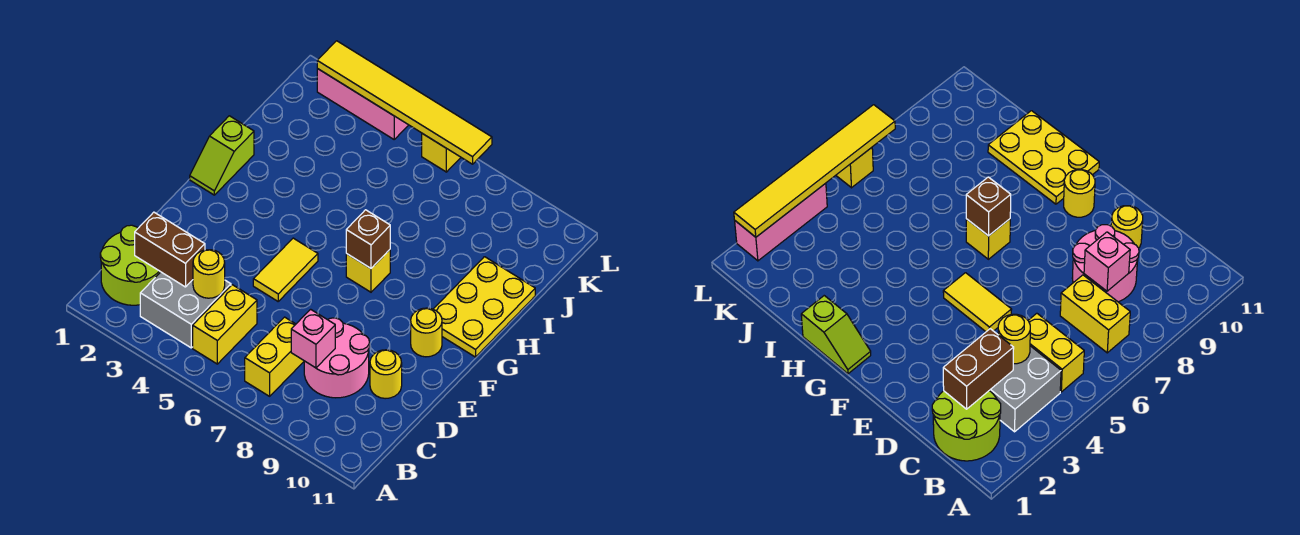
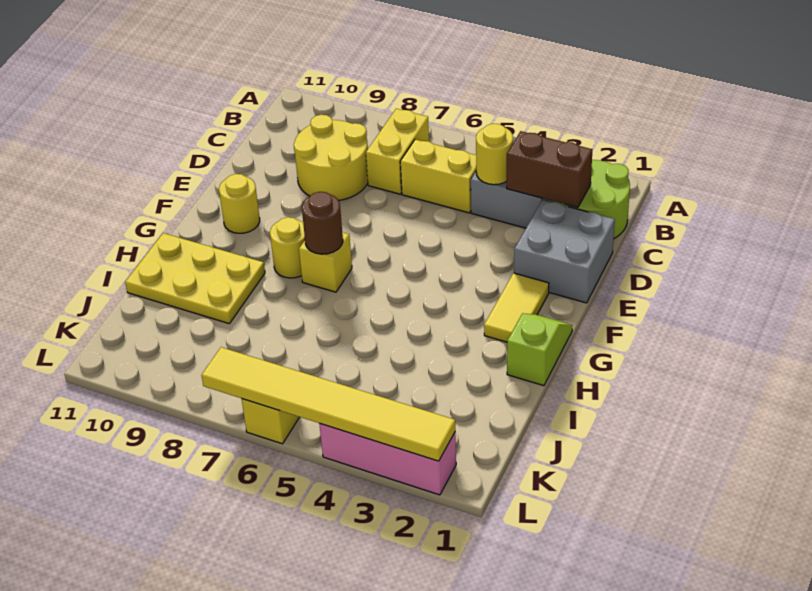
yellow 1x2 brick [193,285,257,364] -> yellow 1x2 brick turned to [400,139,476,213]
pink 2x2 round brick [304,318,370,398] -> yellow 2x2 round brick [294,115,368,200]
pink 1x1 brick [291,309,335,368] -> none
none -> grey 2x2 brick [514,200,615,303]
yellow 1x1 round brick [370,350,402,399] -> yellow 1x1 round brick moved to [270,217,305,278]
yellow 1x2 tile [253,238,318,301] -> yellow 1x2 tile moved to [484,273,549,342]
brown 1x1 brick [346,210,390,268] -> brown 1x1 round brick [302,192,343,254]
yellow 2x3 plate [433,257,535,357] -> yellow 2x3 plate turned to [125,233,265,323]

